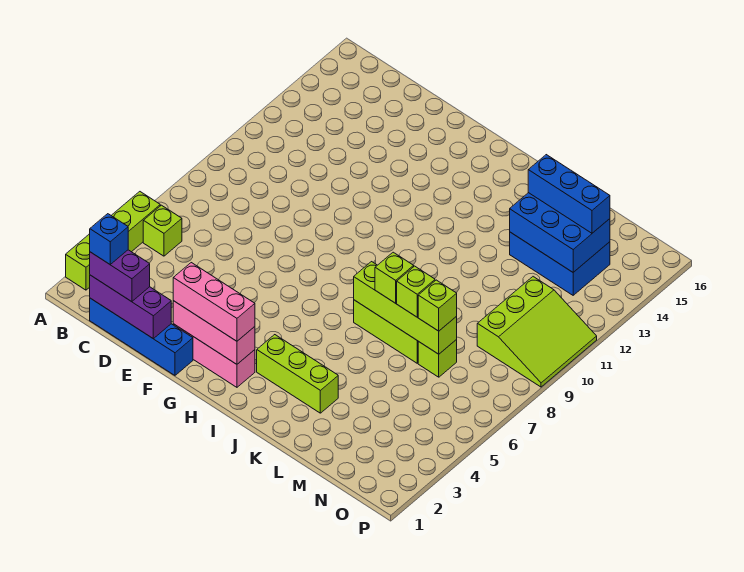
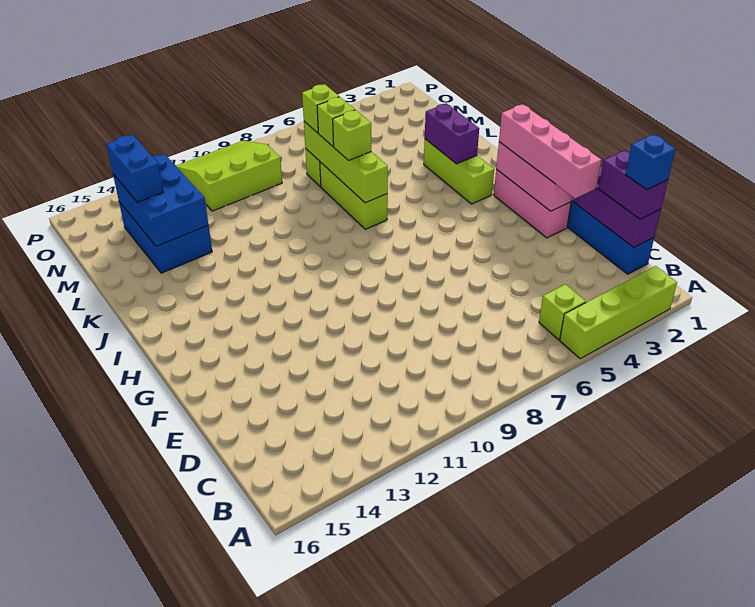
pink 1x3 brick [173,263,255,341] -> pink 1x4 brick [499,104,601,198]
none -> purple 1x2 brick [425,103,479,164]
blue 1x3 brick [528,155,610,233] -> blue 1x2 brick [107,135,163,202]

